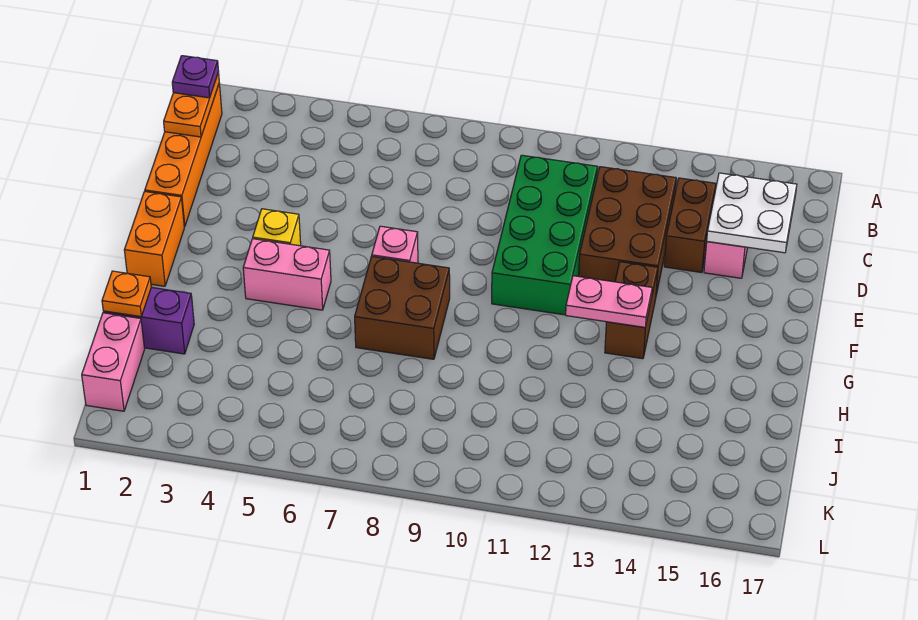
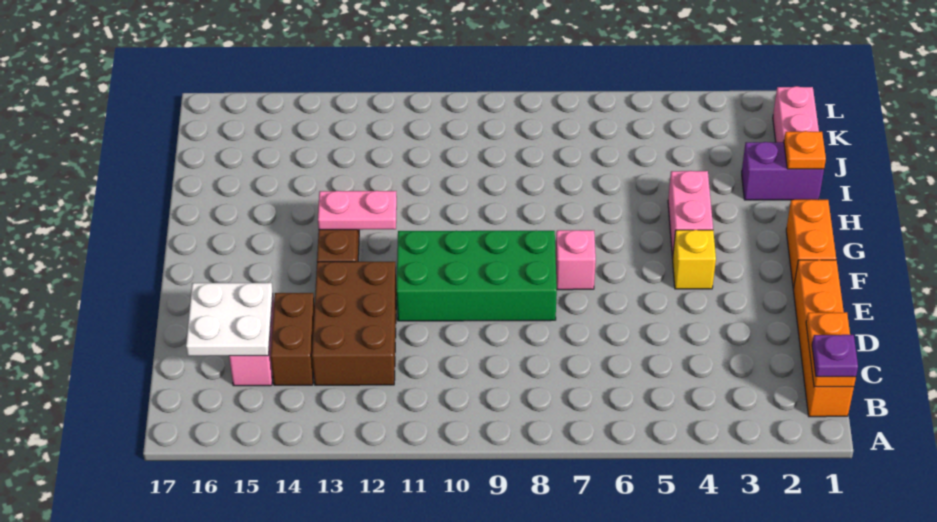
green 2x4 brick [492,155,598,315] -> green 2x4 brick turned to [397,230,557,321]
pink 1x2 brick [243,239,331,310] -> pink 1x2 brick turned to [668,171,713,258]
brown 2x2 brick [355,256,450,359] -> none

